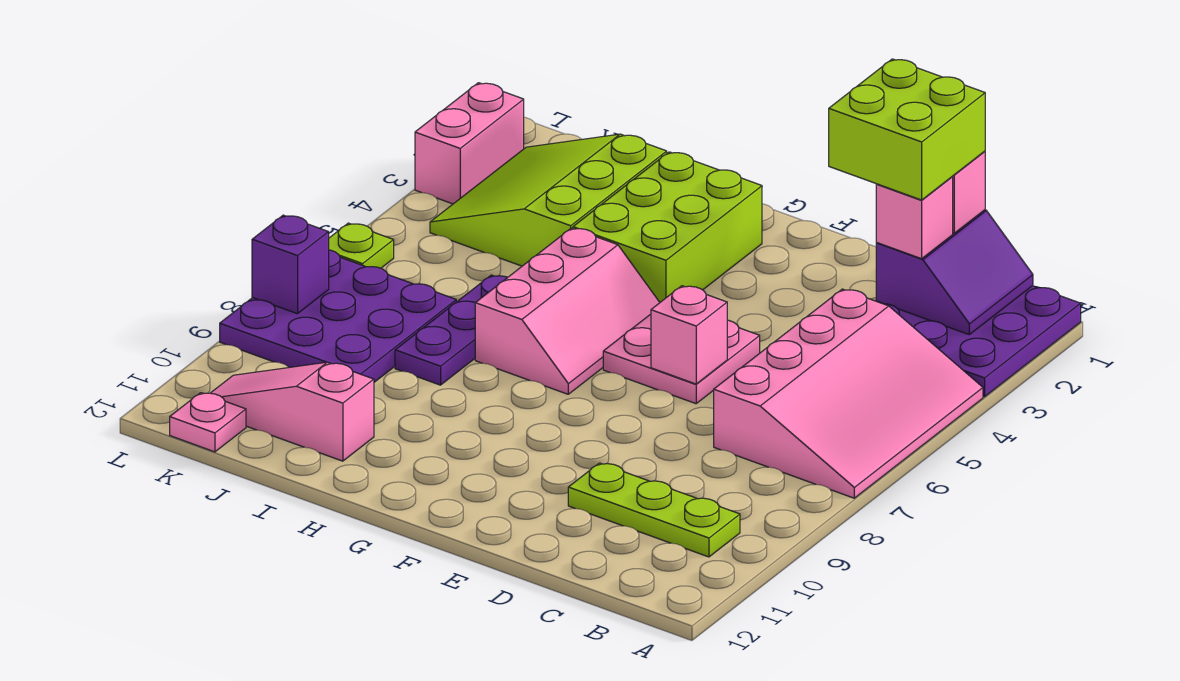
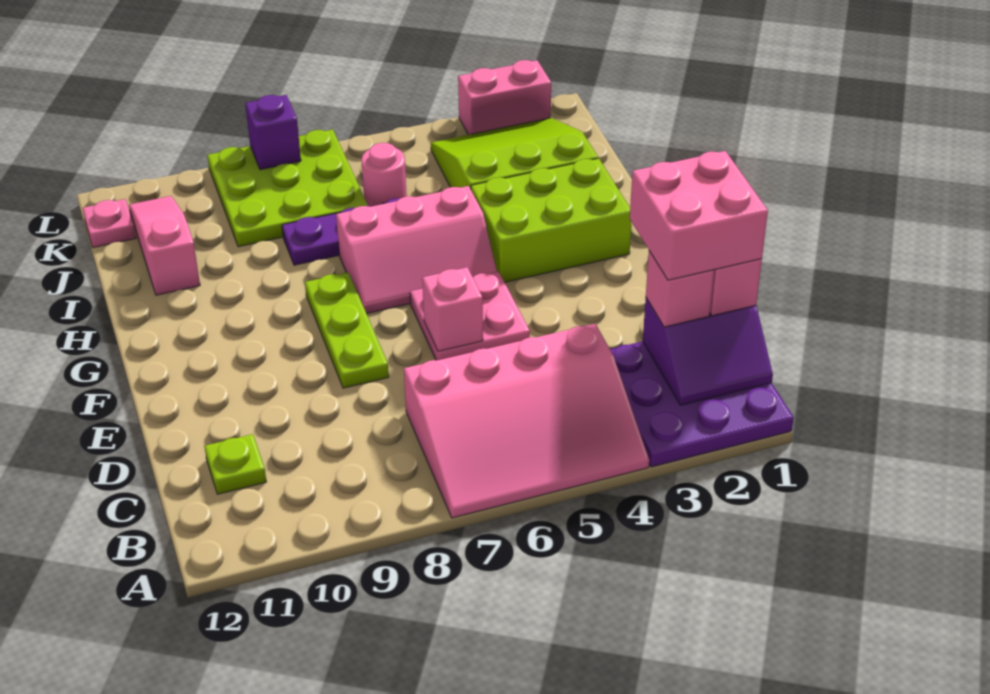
lime 1x3 plate [568,463,740,557] -> lime 1x3 plate moved to [305,272,389,388]
lime 2x2 brick [829,59,985,200] -> pink 2x2 brick [630,151,768,280]
none -> pink 1x1 round brick [361,143,407,206]
purple 3x3 plate [220,250,456,382] -> lime 3x3 plate [207,129,368,247]
lime 1x1 plate [329,223,394,268] -> lime 1x1 plate moved to [204,434,266,494]

